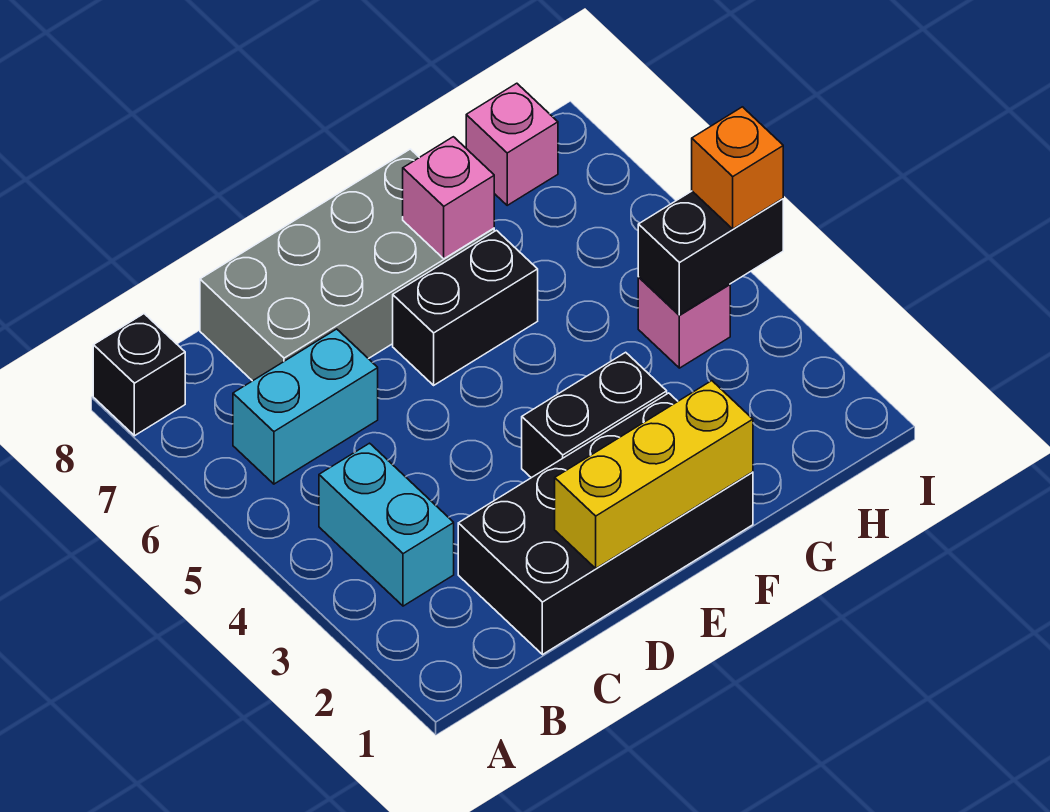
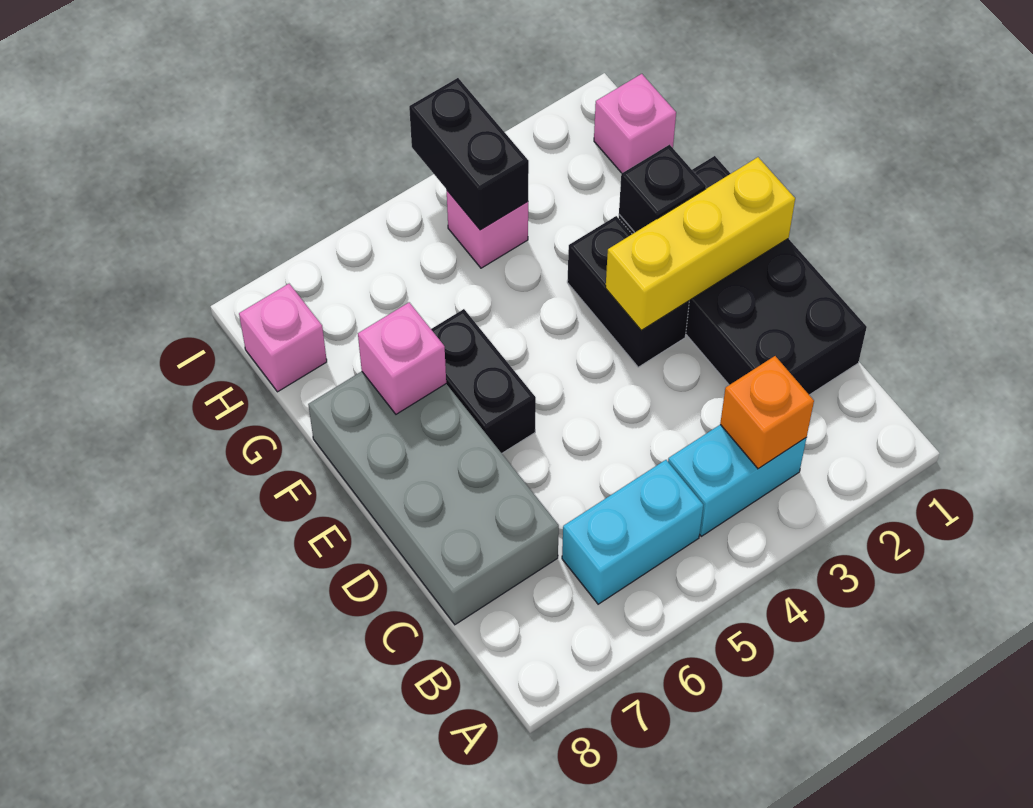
black 1x1 brick [93,314,185,436] -> black 1x1 brick moved to [619,145,706,233]
cyan 1x2 brick [233,329,378,484] -> cyan 1x2 brick turned to [562,460,703,604]
yellow 1x3 brick [555,381,753,568] -> yellow 1x3 brick turned to [606,157,795,330]
none -> pink 1x1 brick [594,74,676,173]
orange 1x1 brick [692,107,783,229] -> orange 1x1 brick moved to [720,356,814,469]

